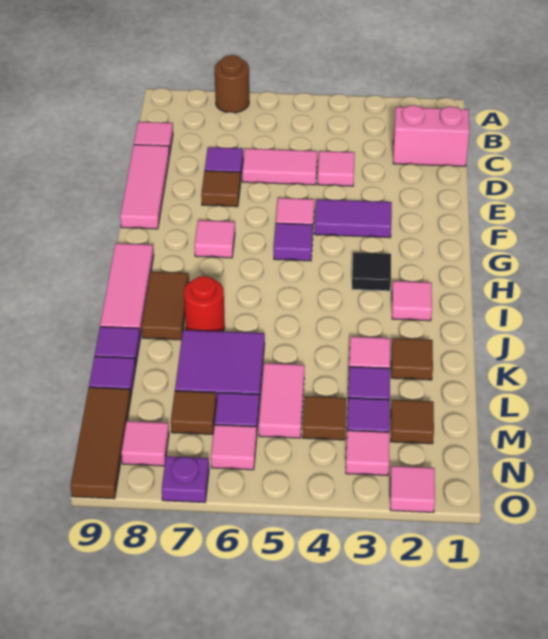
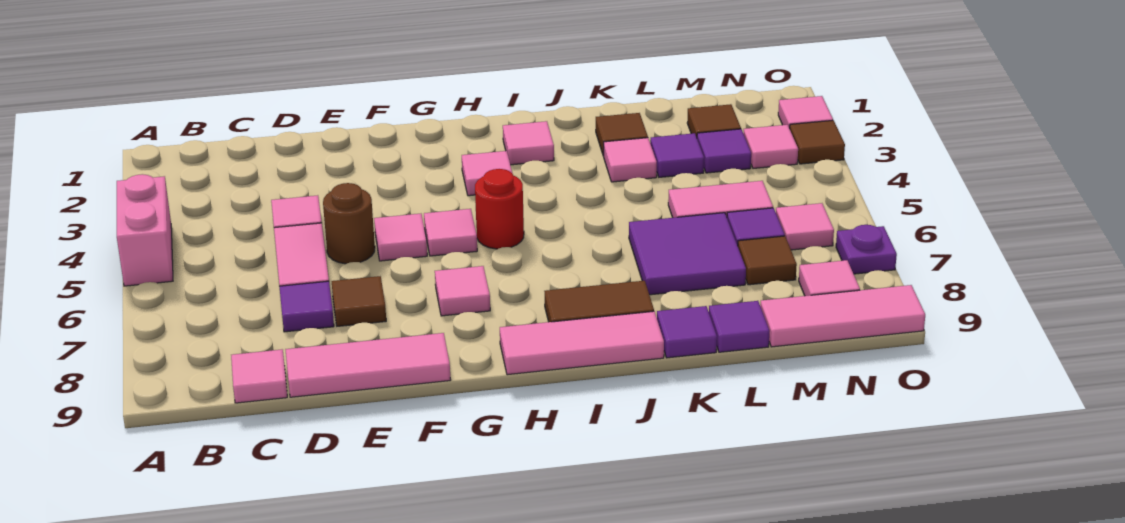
brown 1x1 round brick [215,55,249,113] -> brown 1x1 round brick moved to [323,183,375,264]
pink 1x2 brick [393,105,469,166] -> pink 1x2 brick moved to [117,174,173,286]
purple 1x2 tile [315,199,392,238] -> none
purple 1x1 tile [274,223,313,261] -> pink 1x1 tile [424,209,477,256]
black 1x1 tile [352,252,391,291] -> pink 1x1 tile [462,151,512,196]
red 1x1 round brick [184,276,225,331] -> red 1x1 round brick moved to [475,169,524,249]
brown 1x1 tile [303,396,346,440] -> brown 1x1 tile moved to [790,120,845,164]
brown 1x3 tile [70,387,131,499] -> pink 1x3 tile [760,285,925,347]

